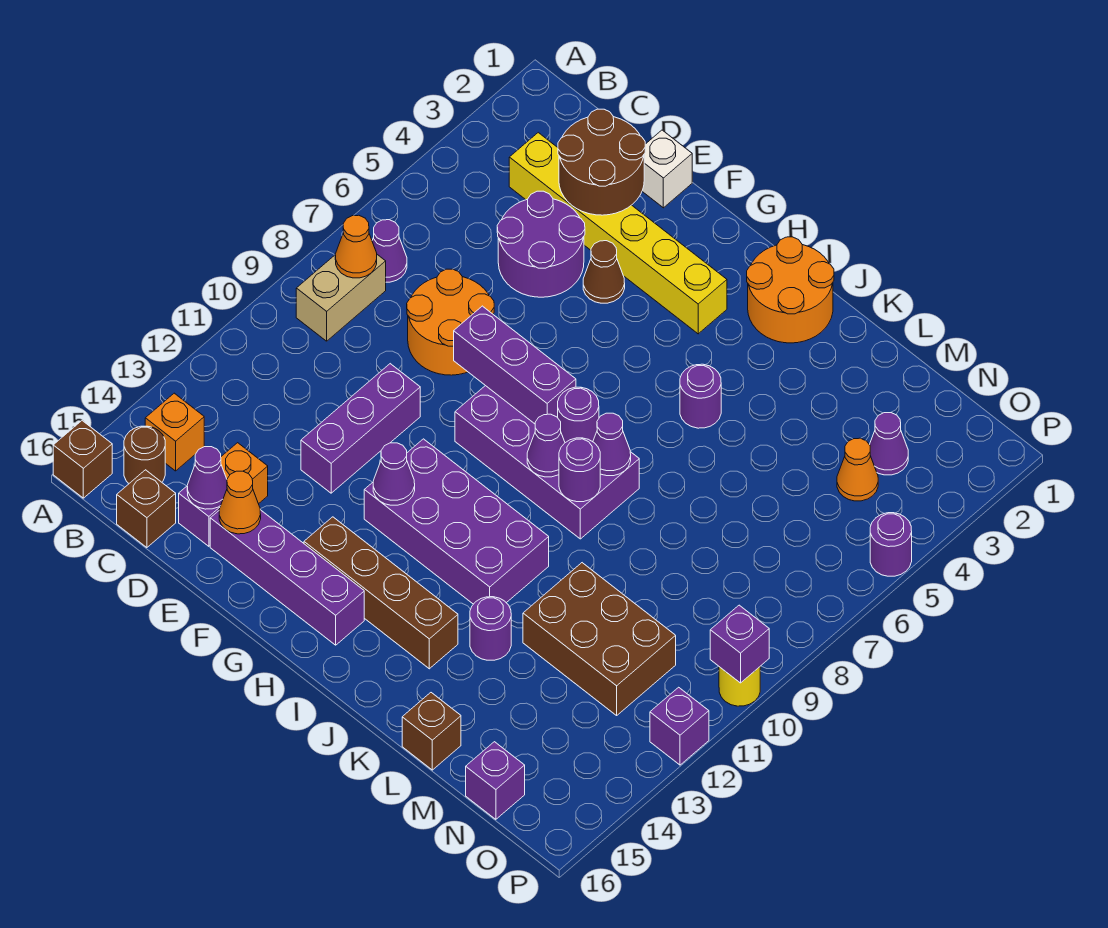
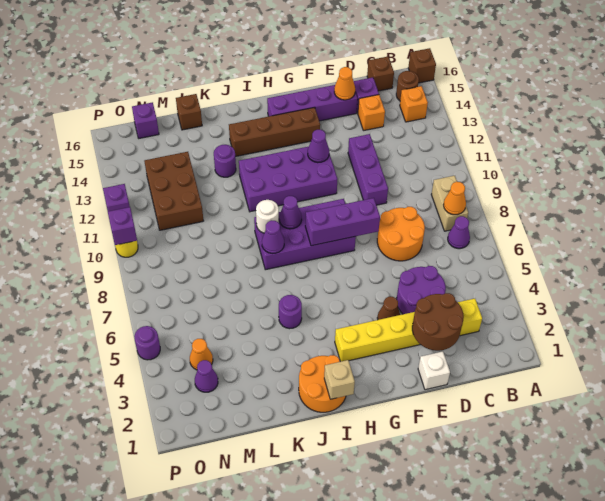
purple 1x1 cone [187,447,227,509] -> none
none -> tan 1x1 brick [324,360,355,399]
purple 1x1 round brick [558,387,599,443] -> none
purple 1x1 round brick [559,438,600,502] -> white 1x1 round brick [256,200,279,233]
brown 2x3 brick [523,563,676,715] -> brown 2x3 brick turned to [144,152,204,230]

